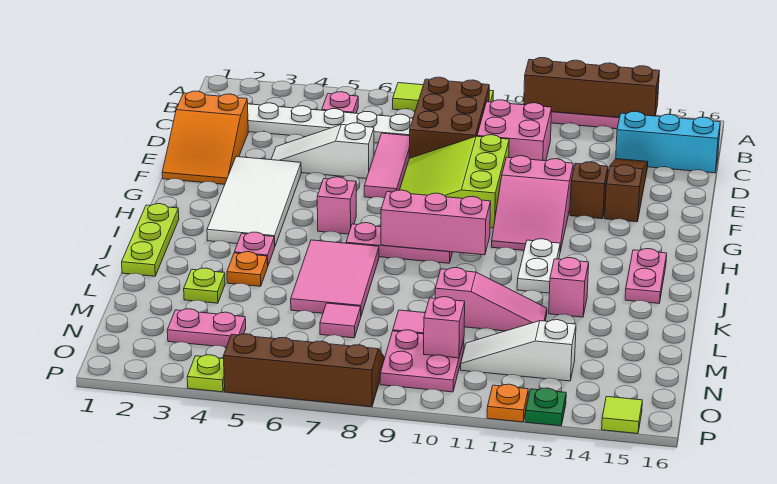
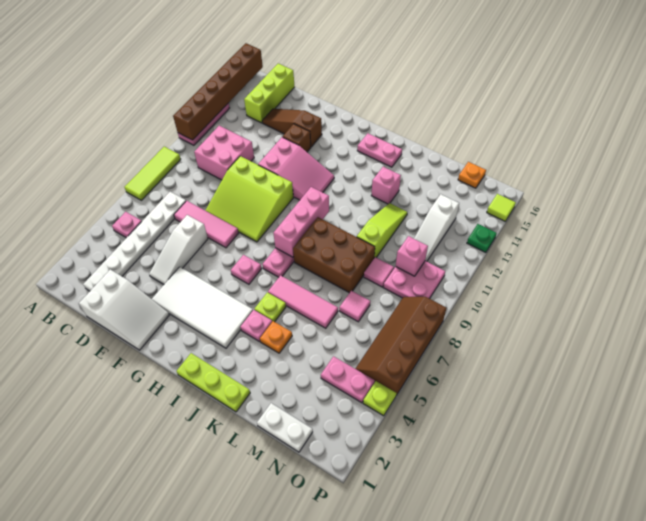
brown 1x4 brick [524,58,659,118] -> brown 1x6 brick [173,43,263,140]
brown 2x3 brick [409,77,489,158] -> brown 2x3 brick moved to [293,217,375,293]
cyan 1x3 brick [616,111,720,173] -> lime 1x3 brick [244,64,295,123]
orange 2x3 slope [162,91,248,184] -> white 2x3 slope [79,269,169,350]
pink 1x1 brick [317,177,356,234] -> pink 1x1 plate [231,255,262,284]
white 1x2 plate [517,239,560,293] -> white 1x2 plate moved to [257,403,313,452]
pink 2x3 tile [291,240,379,315] -> pink 1x3 tile [268,275,338,328]
lime 1x1 plate [184,268,225,303] -> lime 1x1 plate moved to [254,292,286,322]
pink 1x3 slope [435,268,547,331] -> lime 1x3 slope [357,203,407,258]
pink 1x2 plate [167,309,246,347] -> pink 1x2 plate turned to [321,356,375,403]
orange 1x1 plate [487,384,528,422] -> orange 1x1 plate moved to [458,162,486,188]

